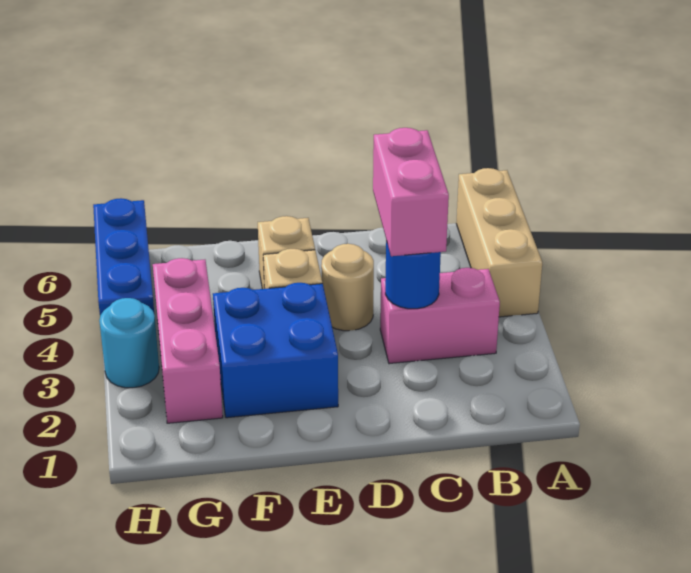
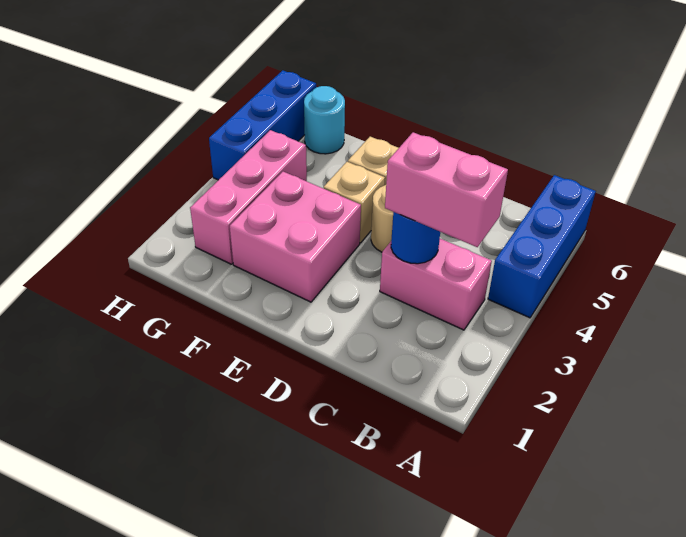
tan 1x3 brick [456,168,542,317] -> blue 1x3 brick [488,175,596,318]
pink 1x2 brick [373,128,449,256] -> pink 1x2 brick turned to [385,132,508,247]
blue 2x2 brick [213,283,338,418] -> pink 2x2 brick [230,172,361,302]
cyan 1x1 round brick [99,298,159,388] -> cyan 1x1 round brick moved to [304,86,345,154]

